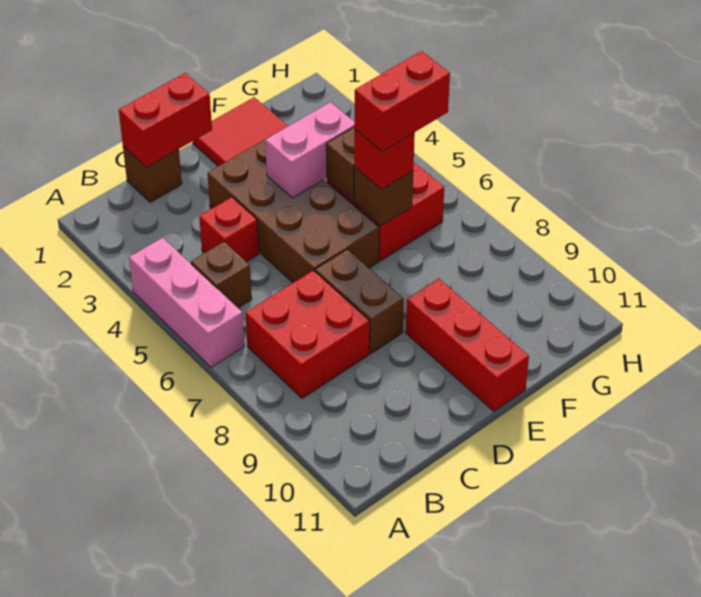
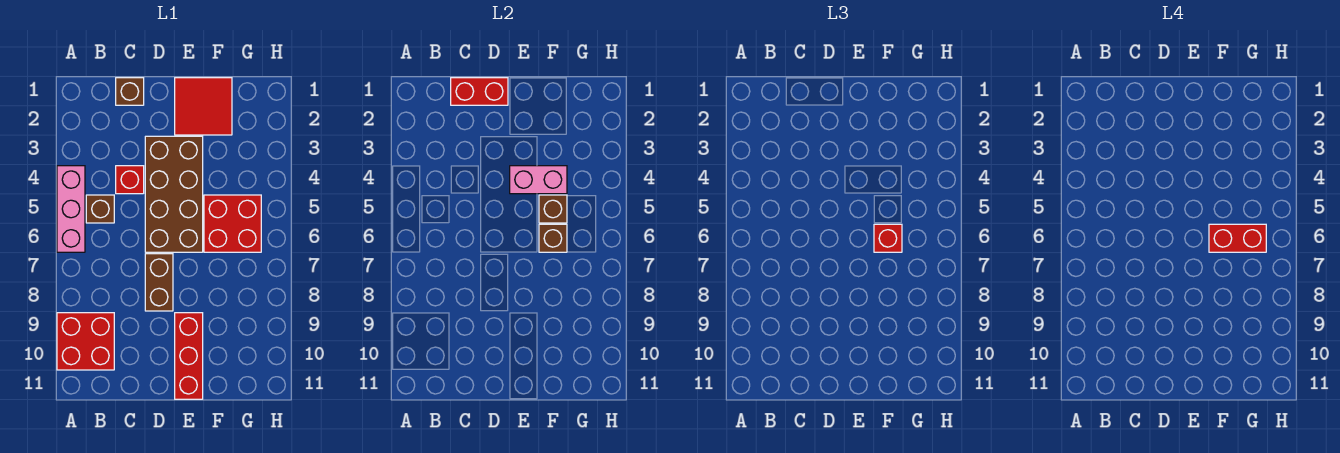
red 2x2 brick [245,270,370,398] -> red 2x2 brick moved to [57,313,114,370]

